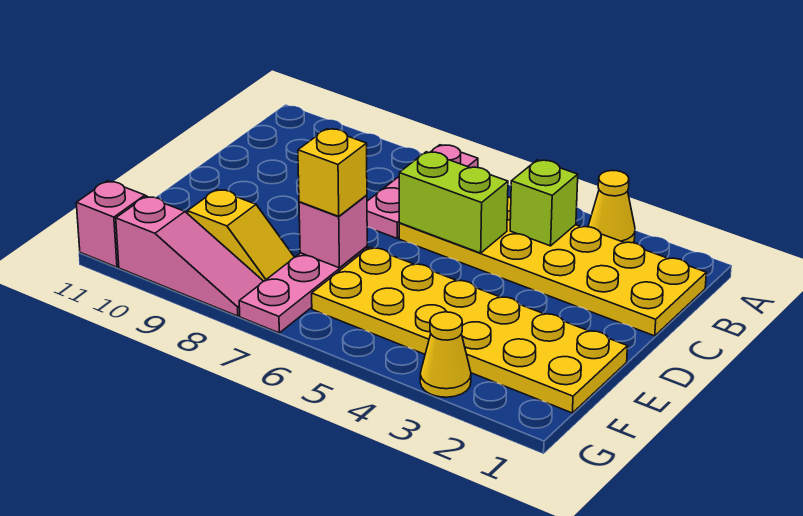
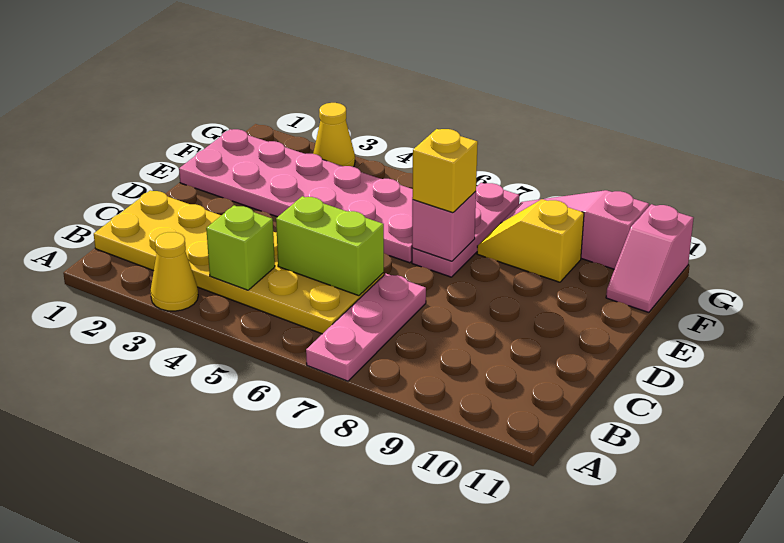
yellow 2x6 plate [312,247,628,413] -> pink 2x6 plate [179,129,413,263]

